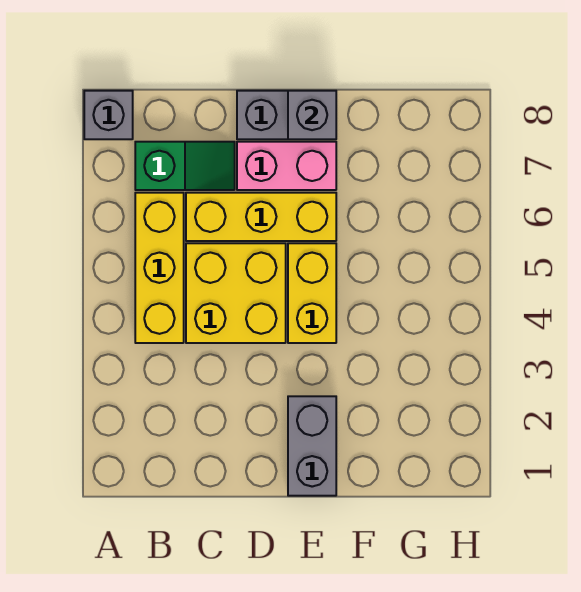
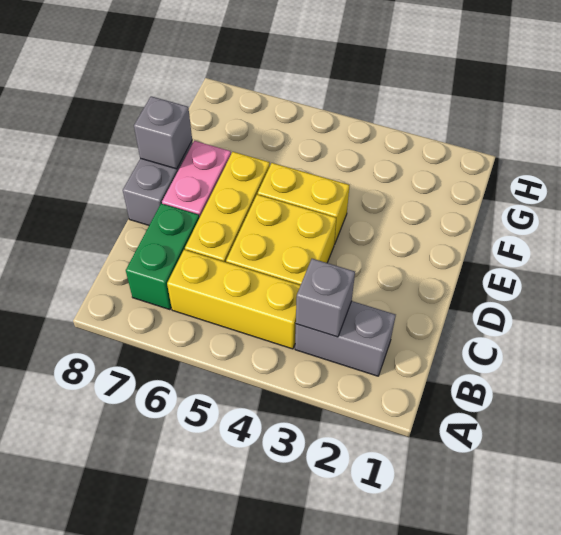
grey 1x1 brick [84,91,133,139] -> grey 1x1 brick moved to [296,259,355,337]
green 1x2 slope [135,142,235,190] -> green 1x2 brick [126,204,199,310]
grey 1x2 brick [288,396,336,496] -> grey 1x2 brick moved to [295,301,396,376]

